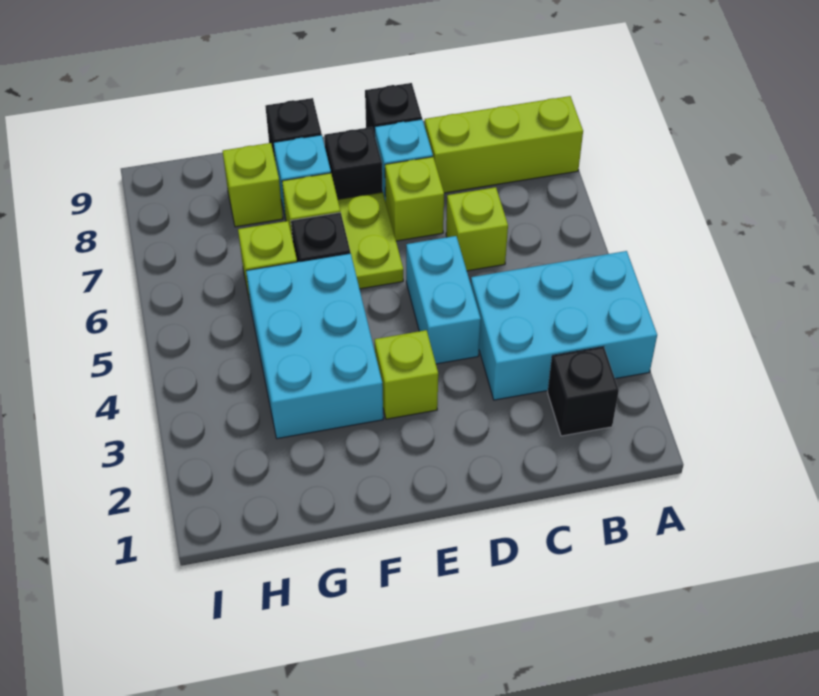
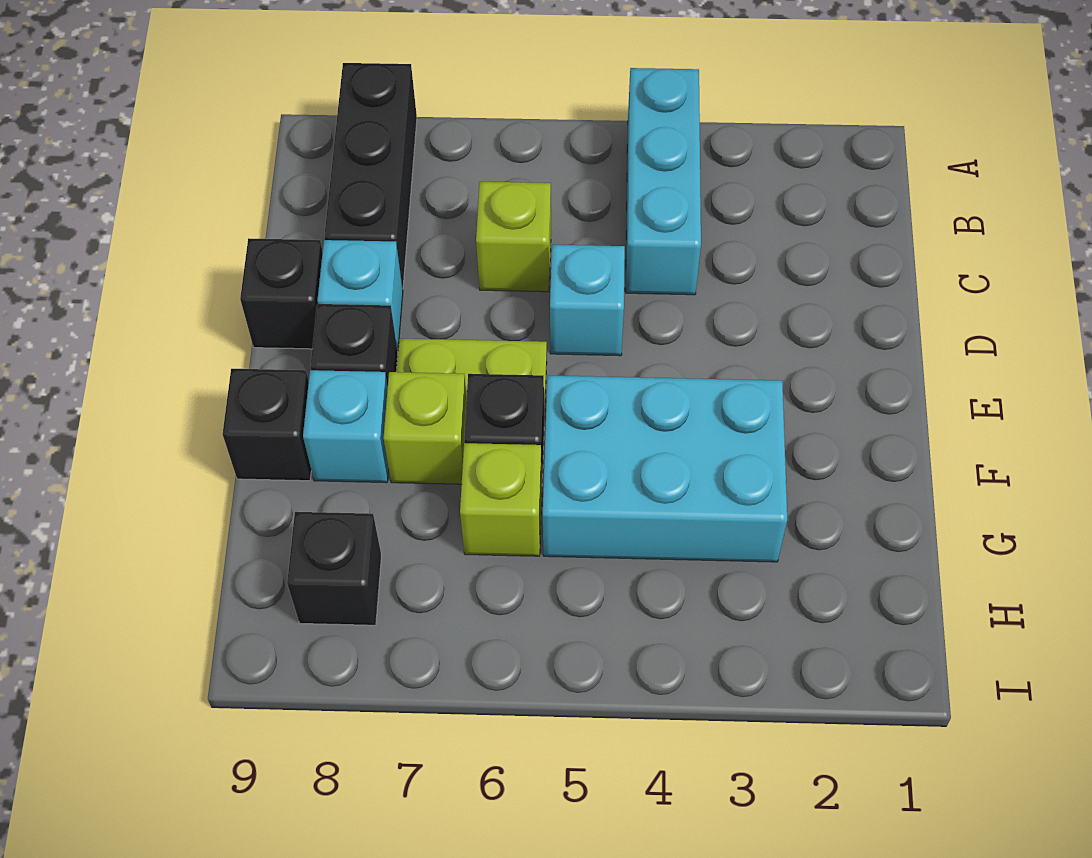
cyan 2x3 brick [471,251,657,400] -> cyan 1x3 brick [626,68,701,295]
lime 1x3 brick [425,96,583,193] -> black 1x3 brick [324,63,417,288]
black 1x1 brick [548,347,619,436] -> black 1x1 brick moved to [287,512,381,625]
cyan 1x2 brick [406,236,481,364] -> cyan 1x1 brick [550,245,625,356]
lime 1x1 brick [385,157,444,241] -> none
lime 1x1 brick [375,330,438,419] -> none
lime 1x1 brick [223,143,283,227] -> none

